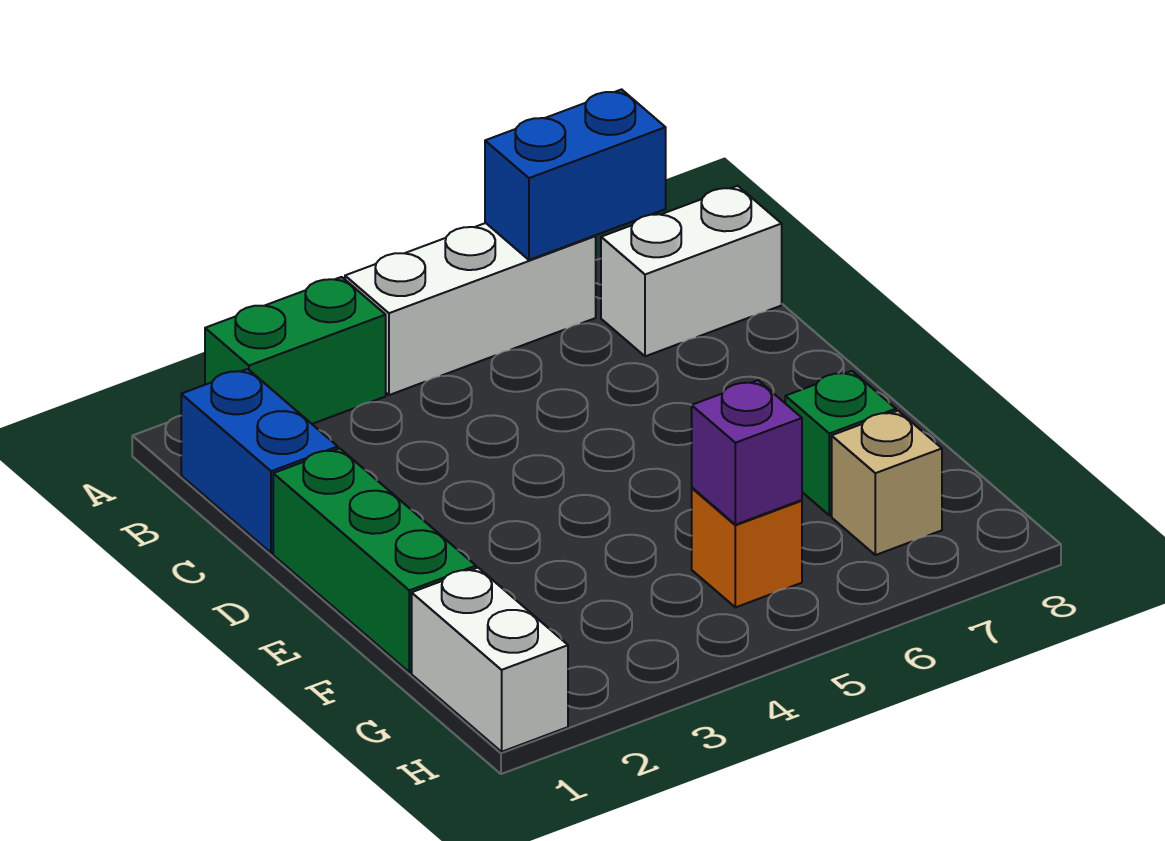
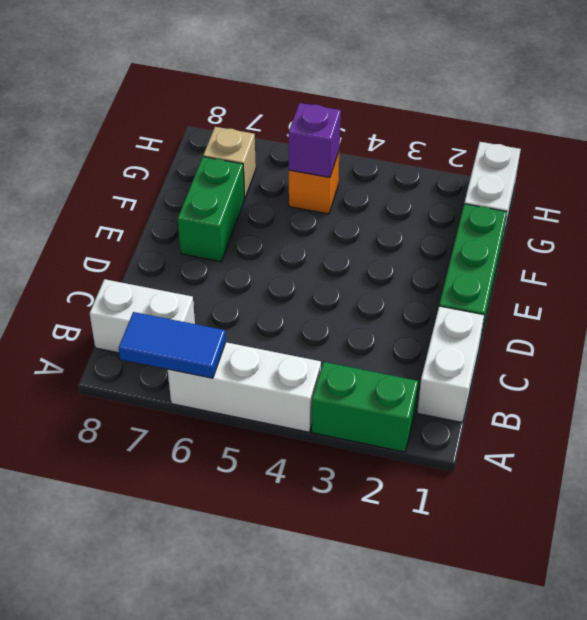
blue 1x2 brick [485,89,666,260] -> blue 1x2 tile [119,312,226,378]
blue 1x2 brick [181,369,338,553] -> white 1x2 brick [417,306,484,423]
green 1x1 brick [785,371,896,515] -> green 1x2 brick [178,157,244,262]

